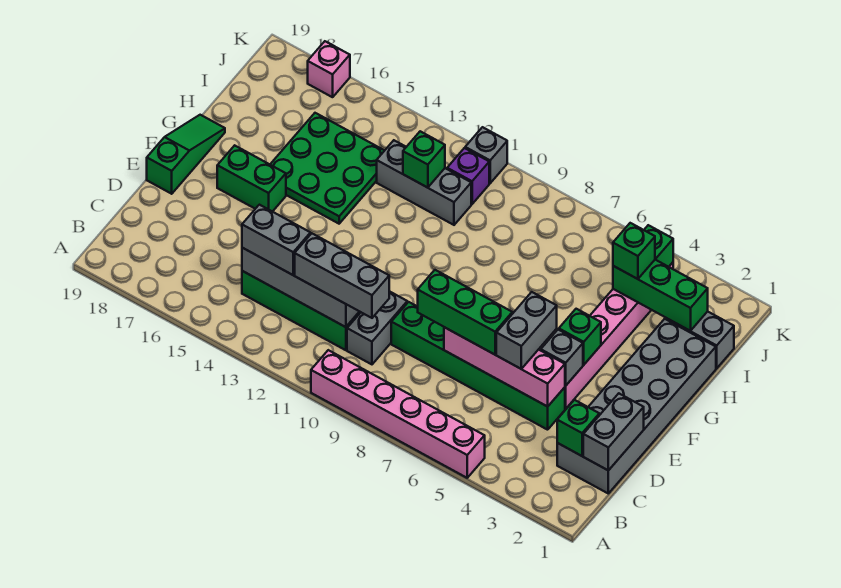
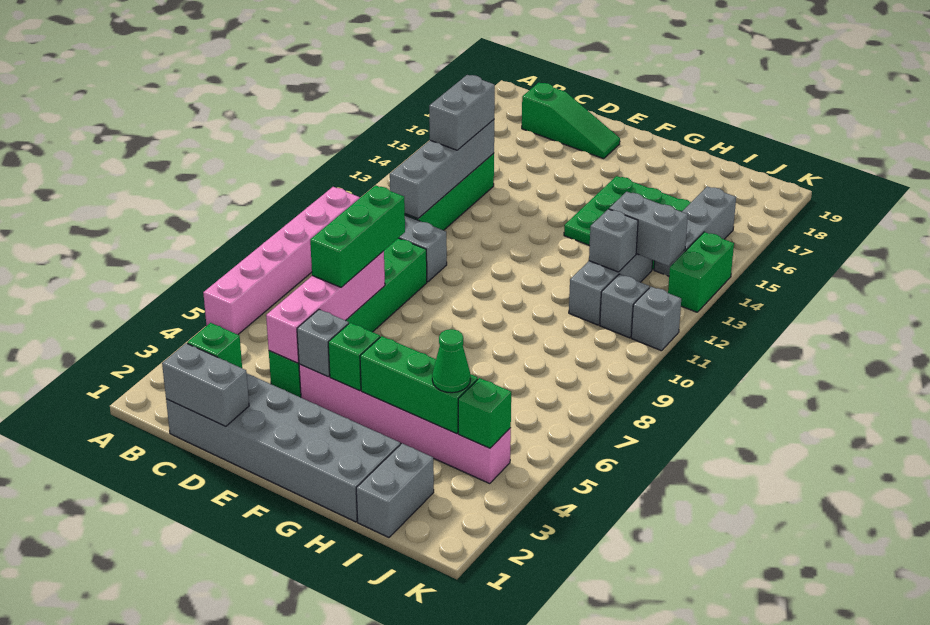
grey 1x3 brick [295,233,389,318] -> grey 1x3 brick moved to [654,186,736,276]
grey 1x2 brick [496,292,557,369] -> grey 1x2 brick moved to [609,192,688,266]
green 1x3 slope [147,115,225,194] -> green 1x3 slope moved to [522,83,620,159]
green 1x2 brick [217,145,286,212] -> green 1x2 brick moved to [668,232,734,312]
green 1x3 brick [613,260,708,331] -> green 1x3 brick turned to [360,336,478,434]
green 1x1 brick [613,223,655,279] -> green 1x1 cone [432,329,470,393]
green 1x1 brick [403,131,445,188] -> grey 1x1 brick [589,209,638,272]
purple 1x1 brick [447,148,489,204] -> grey 1x1 brick [600,274,649,338]
pink 1x1 brick [308,41,350,97] -> none

